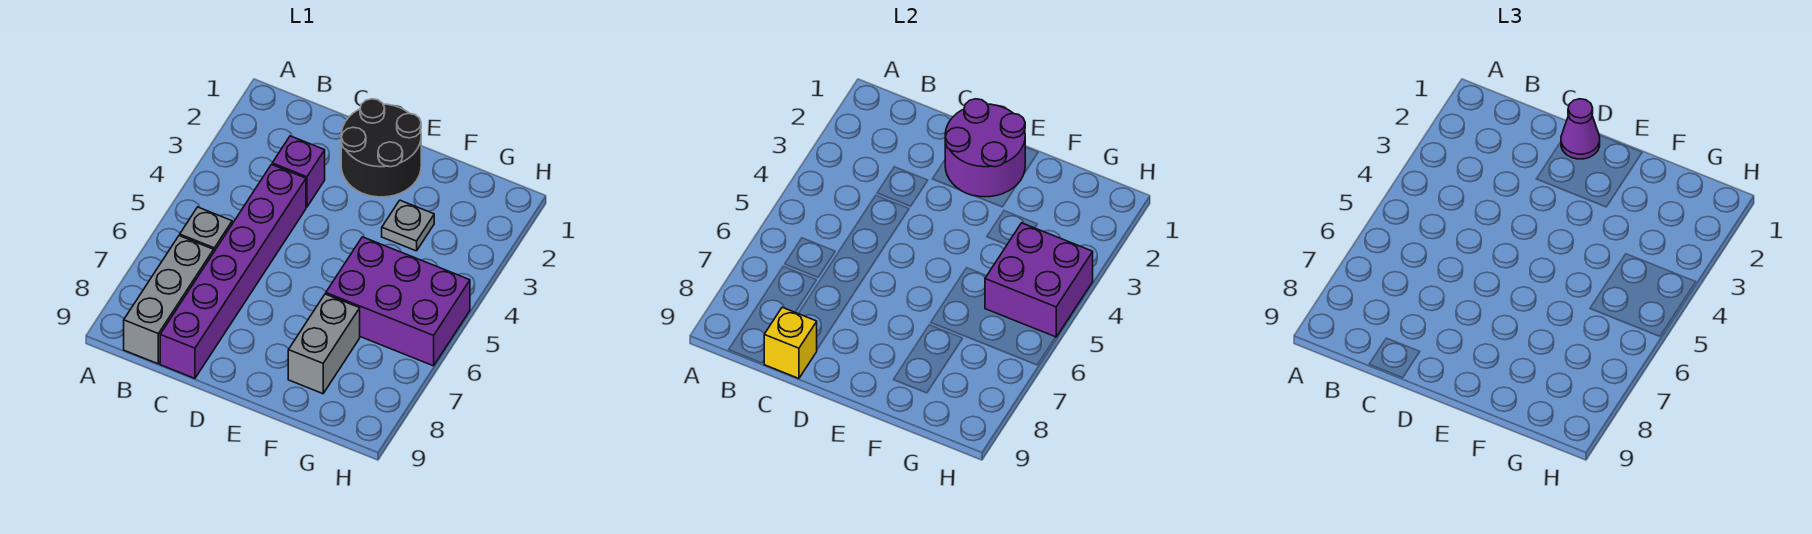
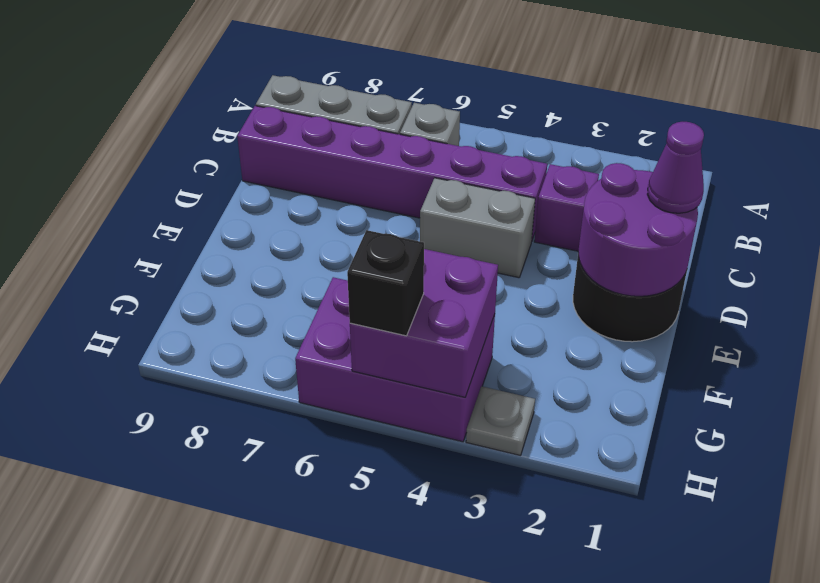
yellow 1x1 brick [764,307,817,378] -> none
grey 1x1 plate [382,200,434,251] -> grey 1x1 plate moved to [466,386,535,456]
purple 2x3 brick [326,237,470,366] -> purple 2x3 brick turned to [295,277,495,442]
grey 1x2 brick [288,294,360,394] -> grey 1x2 brick moved to [420,178,535,278]
none -> black 1x1 brick [347,230,424,336]

